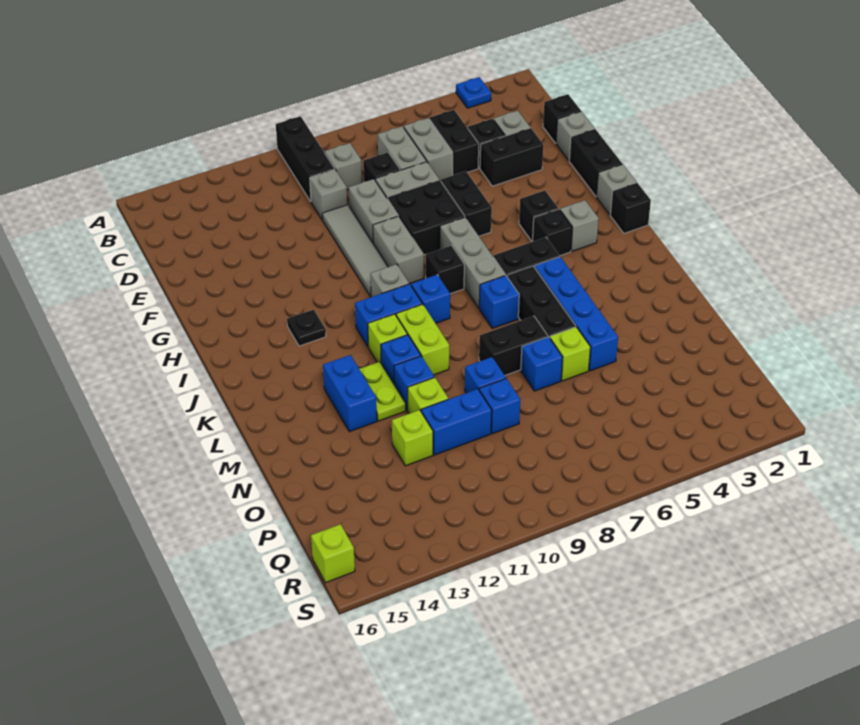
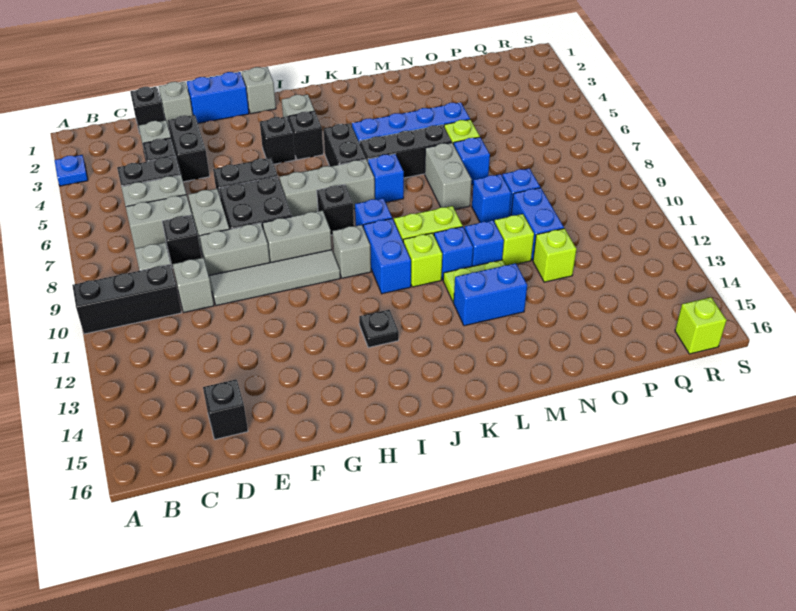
black 1x2 brick [569,129,622,196] -> blue 1x2 brick [187,72,249,123]
black 1x1 brick [610,183,651,233] -> black 1x1 brick moved to [203,379,248,439]
black 1x2 brick [479,316,548,375] -> grey 1x2 brick [425,143,472,209]

